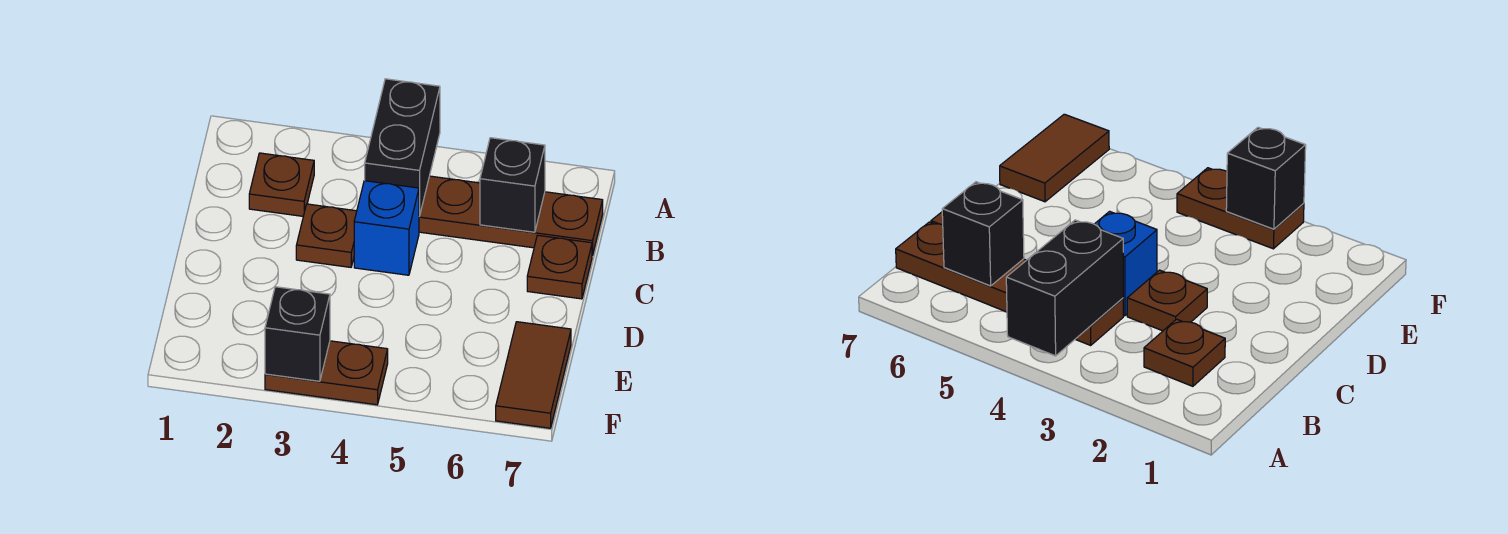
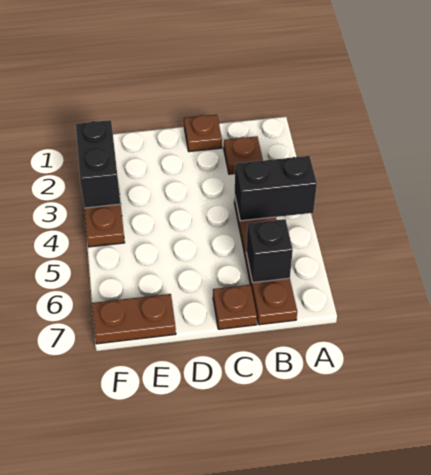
brown 1x1 plate [296,204,357,267] -> brown 1x1 plate moved to [184,115,222,152]
blue 1x1 brick [354,181,419,275] -> none
brown 1x2 tile [496,322,571,428] -> brown 1x2 plate [92,294,176,344]
black 1x1 brick [265,287,330,381] -> black 1x2 brick [76,120,120,208]

